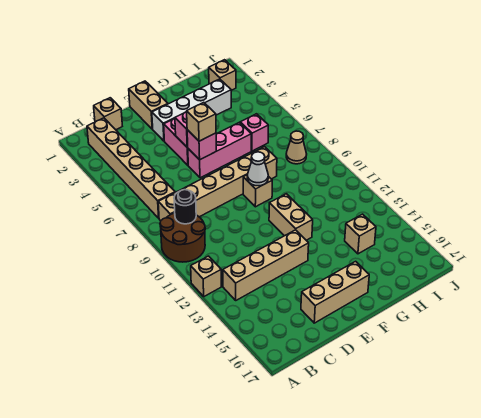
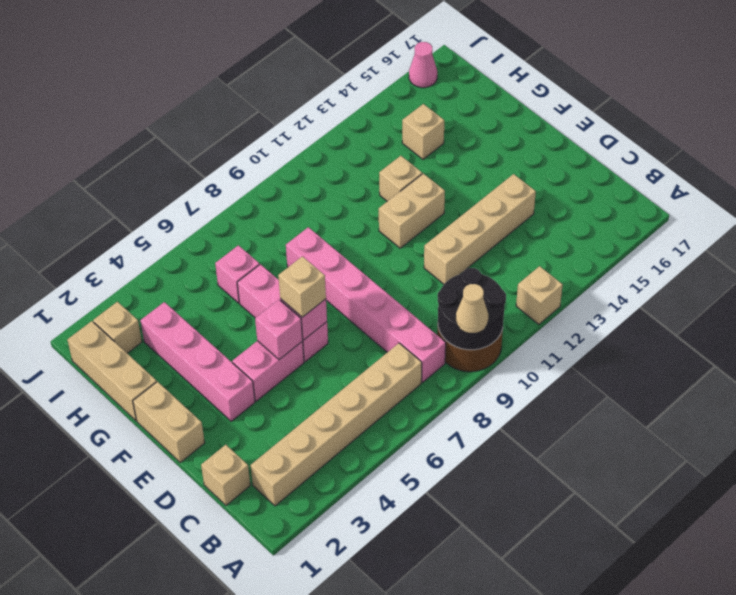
tan 1x6 brick [158,147,277,221] -> pink 1x6 brick [286,227,446,382]
black 1x1 round brick [174,190,196,224] -> black 2x2 round brick [438,268,506,350]
tan 1x4 brick [223,230,309,300] -> tan 1x4 brick turned to [424,174,536,284]
tan 1x3 brick [301,261,369,323] -> tan 1x3 brick moved to [67,321,157,421]
tan 1x2 brick [129,81,168,129] -> tan 1x2 brick turned to [133,382,205,462]
white 1x4 brick [152,79,231,141] -> pink 1x4 brick [140,302,255,421]
tan 1x1 brick [243,175,272,207] -> tan 1x1 brick moved to [379,156,422,201]
white 1x1 cone [247,152,268,186] -> none
tan 1x1 cone [286,131,307,164] -> tan 1x1 cone moved to [456,284,488,333]
none -> pink 1x1 cone [409,42,437,88]

